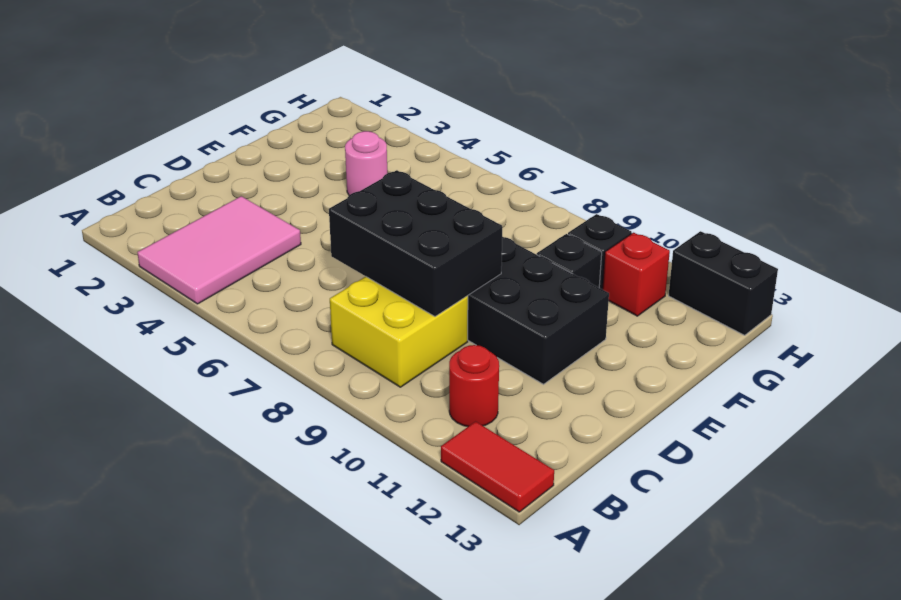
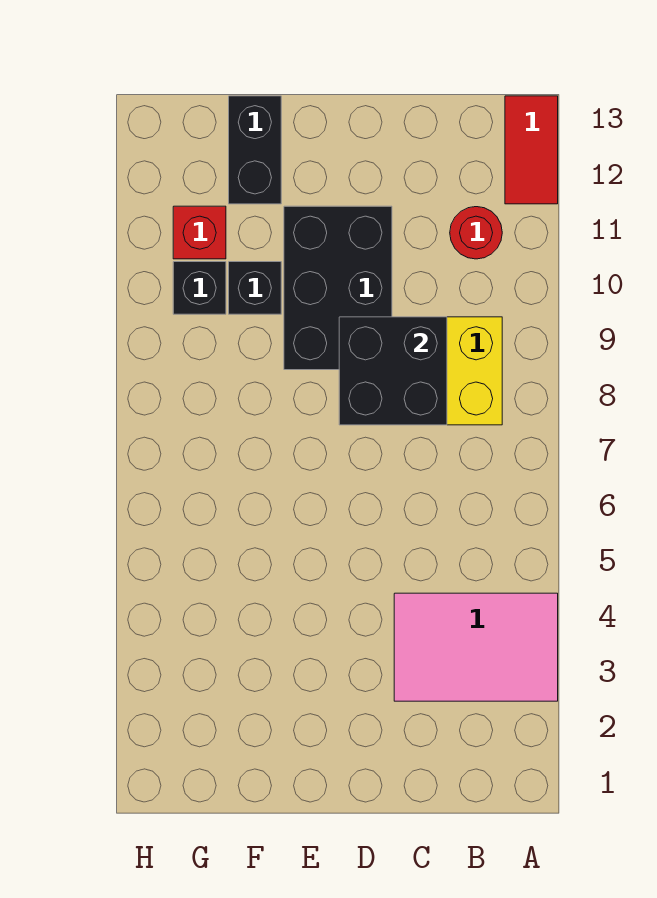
black 2x3 brick [329,170,502,317] -> black 2x2 brick [339,317,447,425]
pink 1x1 round brick [345,131,387,195] -> none
black 1x2 brick [669,231,778,335] -> black 1x2 brick moved to [229,96,281,204]

